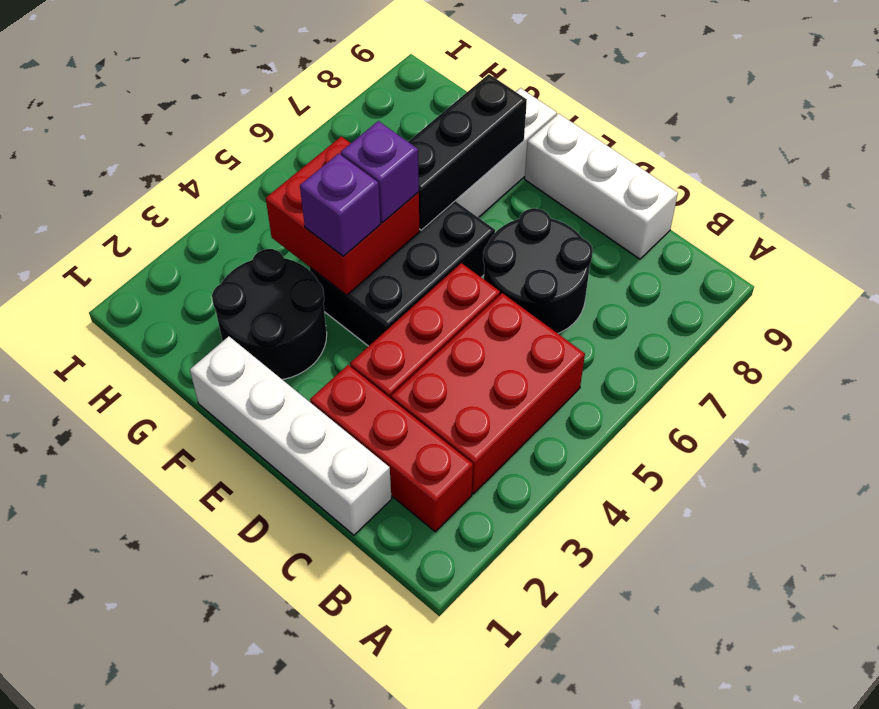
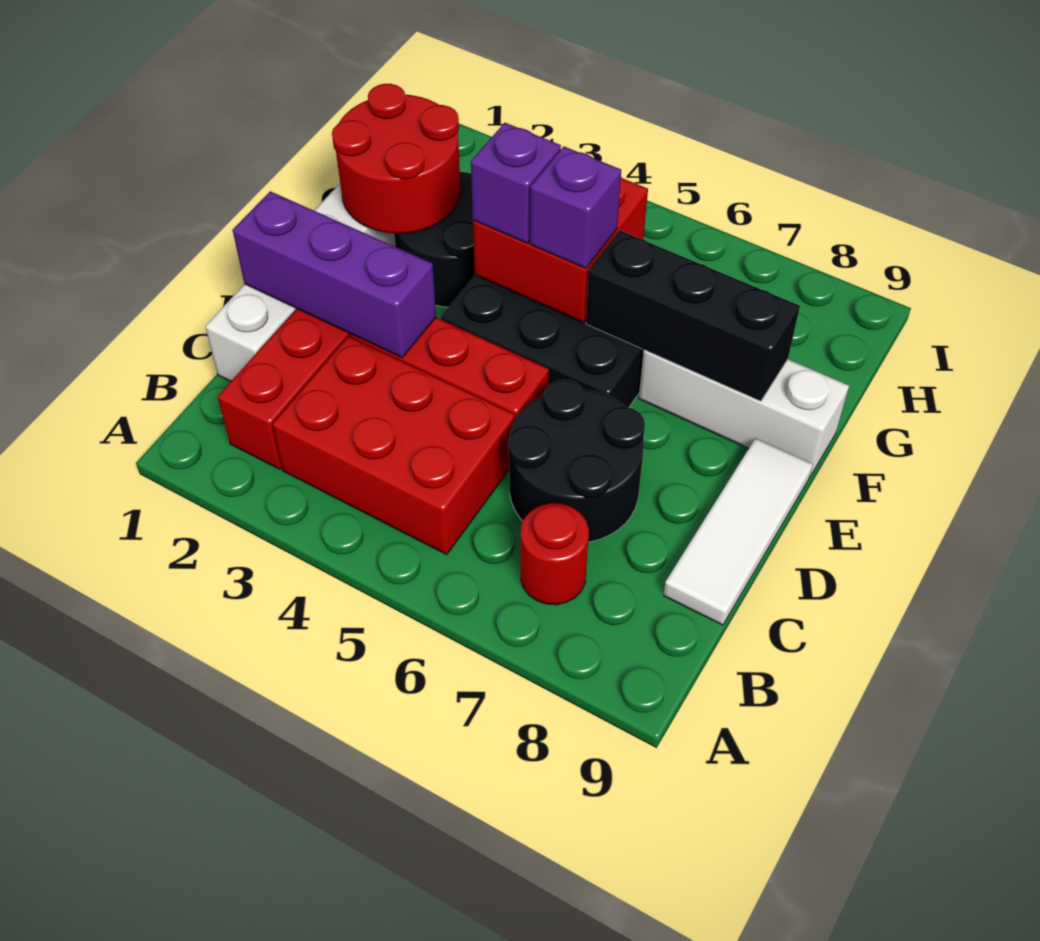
none -> red 1x1 round brick [521,503,589,605]
white 1x3 brick [525,114,678,259] -> white 1x3 tile [663,438,813,625]
none -> purple 1x3 brick [233,191,436,358]
none -> red 2x2 round brick [332,84,460,234]

